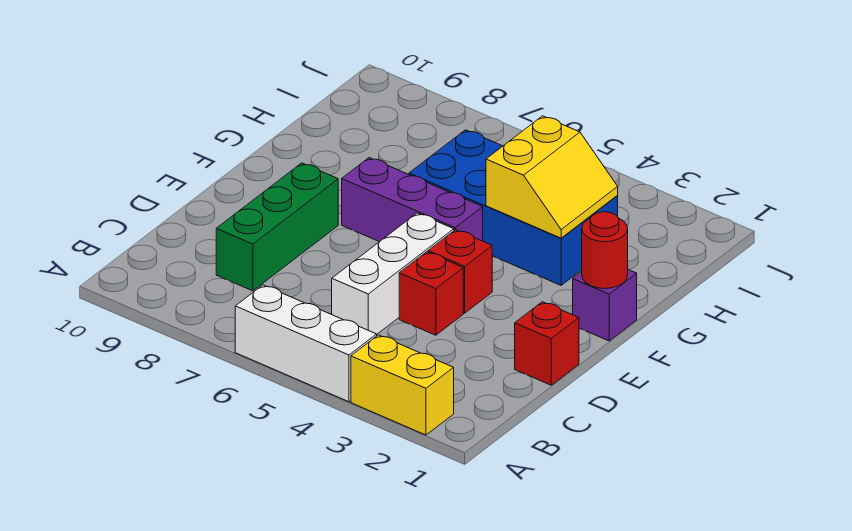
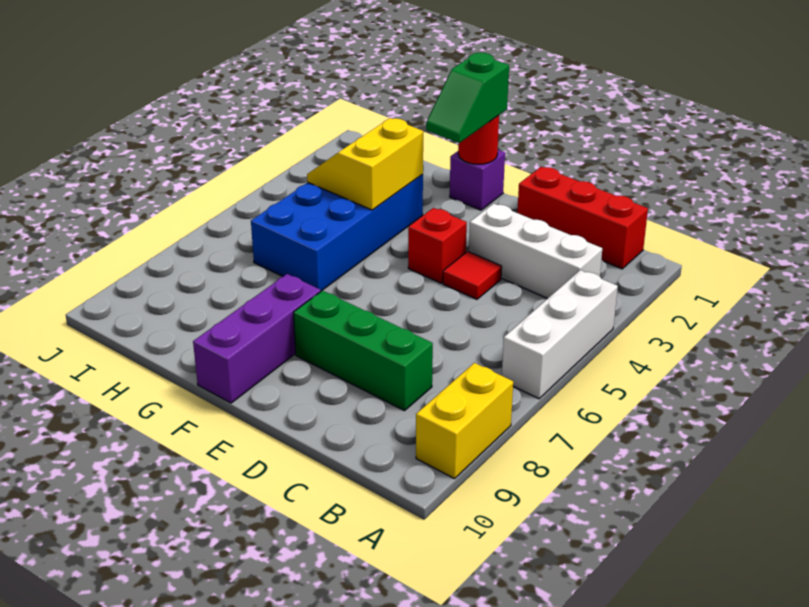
yellow 1x2 brick [351,335,454,435] -> yellow 1x2 brick moved to [416,363,513,479]
white 1x3 brick [332,213,454,334] -> white 1x3 brick moved to [469,203,602,299]
red 1x1 brick [515,302,579,385] -> red 1x3 brick [517,167,648,269]
red 1x1 brick [399,252,463,335] -> red 1x1 tile [443,251,502,299]
none -> green 1x2 slope [426,53,509,143]
purple 1x3 brick [342,158,483,242] -> purple 1x3 brick moved to [193,274,321,403]
yellow 2x2 slope [486,116,618,238] -> yellow 2x2 slope turned to [307,118,423,210]

